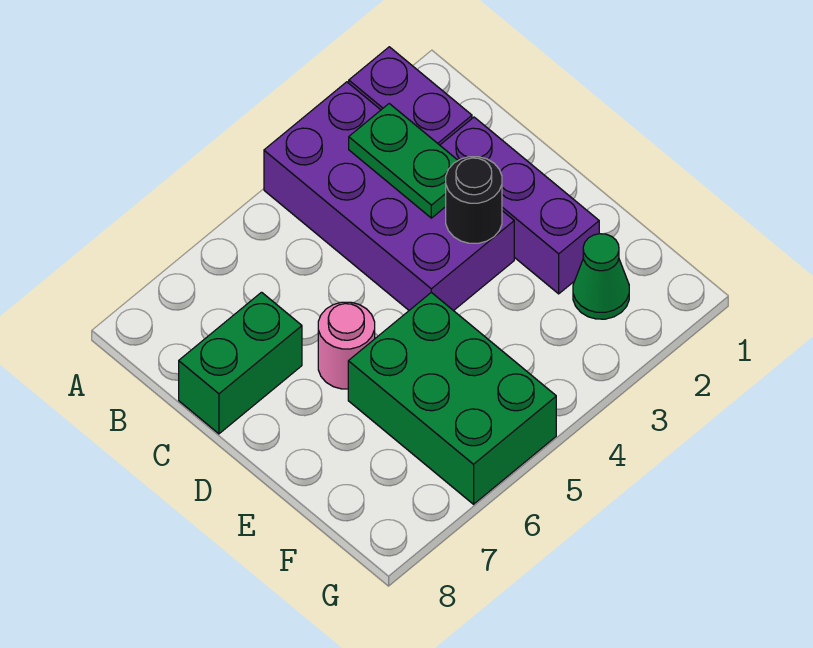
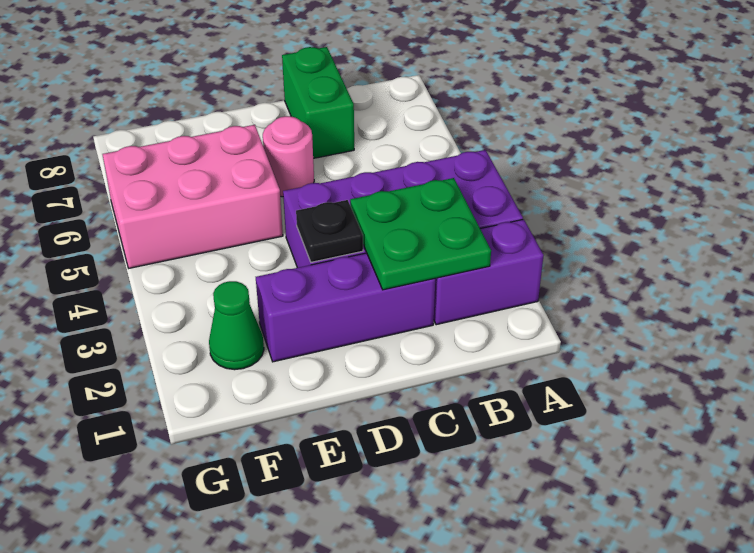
green 1x2 plate [349,104,458,218] -> green 2x2 plate [350,178,491,290]
black 1x1 round brick [446,157,502,243] -> black 1x1 plate [296,200,363,262]
green 2x3 brick [348,292,556,504] -> pink 2x3 brick [103,125,283,268]

